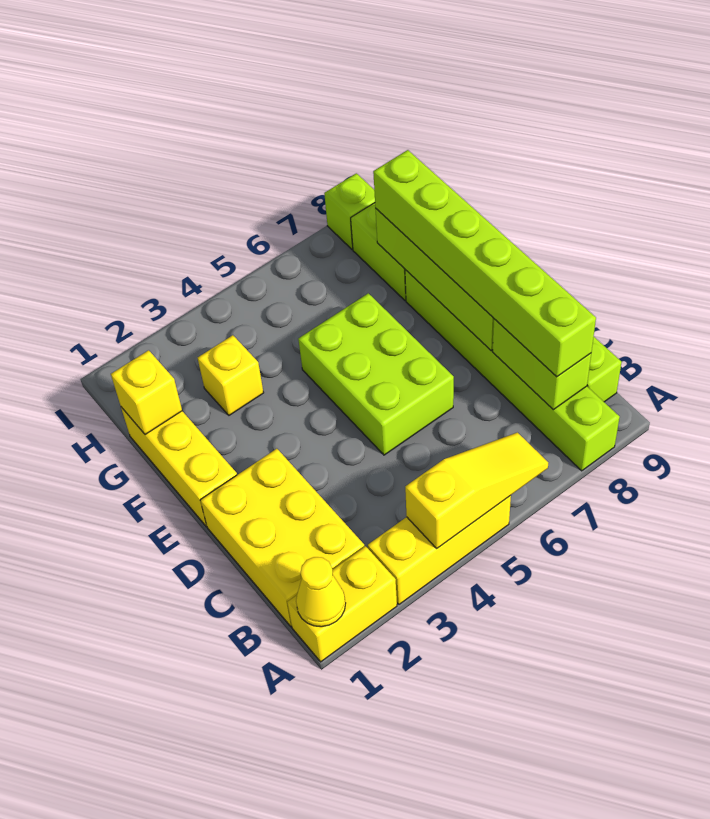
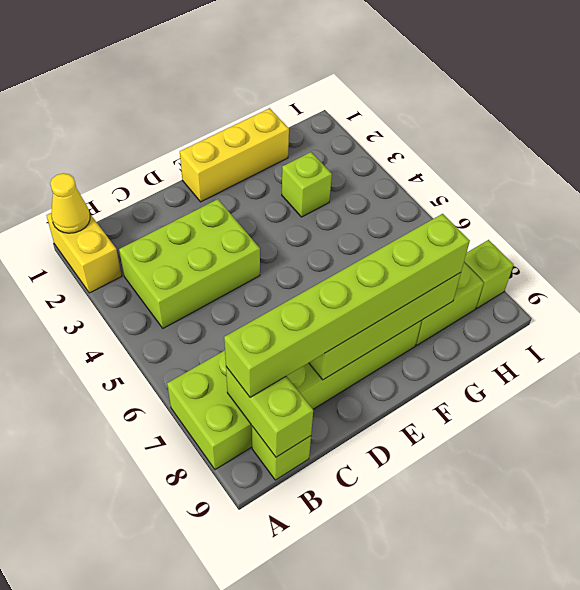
yellow 1x3 brick [368,495,511,604] -> none
yellow 1x3 slope [405,432,548,548] -> none
lime 1x6 brick [405,270,620,471] -> lime 2x6 brick [167,321,421,470]
yellow 2x3 brick [200,449,364,626] -> none
lime 1x2 brick [492,319,591,410] -> lime 1x2 brick turned to [226,367,313,457]
lime 2x3 brick [298,293,454,455] -> lime 2x3 brick moved to [119,199,260,328]
yellow 1x1 brick [111,350,182,435] -> none
yellow 1x1 brick [198,335,264,415] -> lime 1x1 brick [282,152,332,217]

